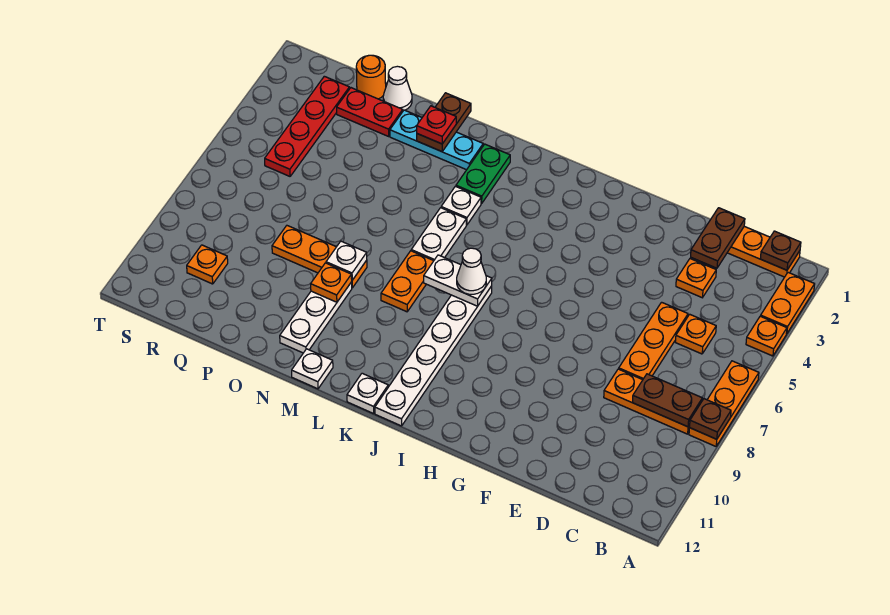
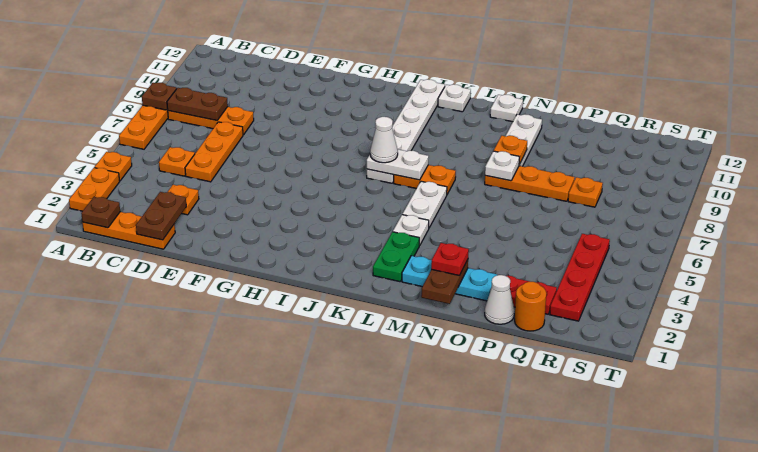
orange 1x2 plate [381,251,433,312] -> orange 1x2 plate turned to [394,165,456,194]
orange 1x1 plate [187,245,228,284] -> orange 1x1 plate moved to [568,177,603,207]

